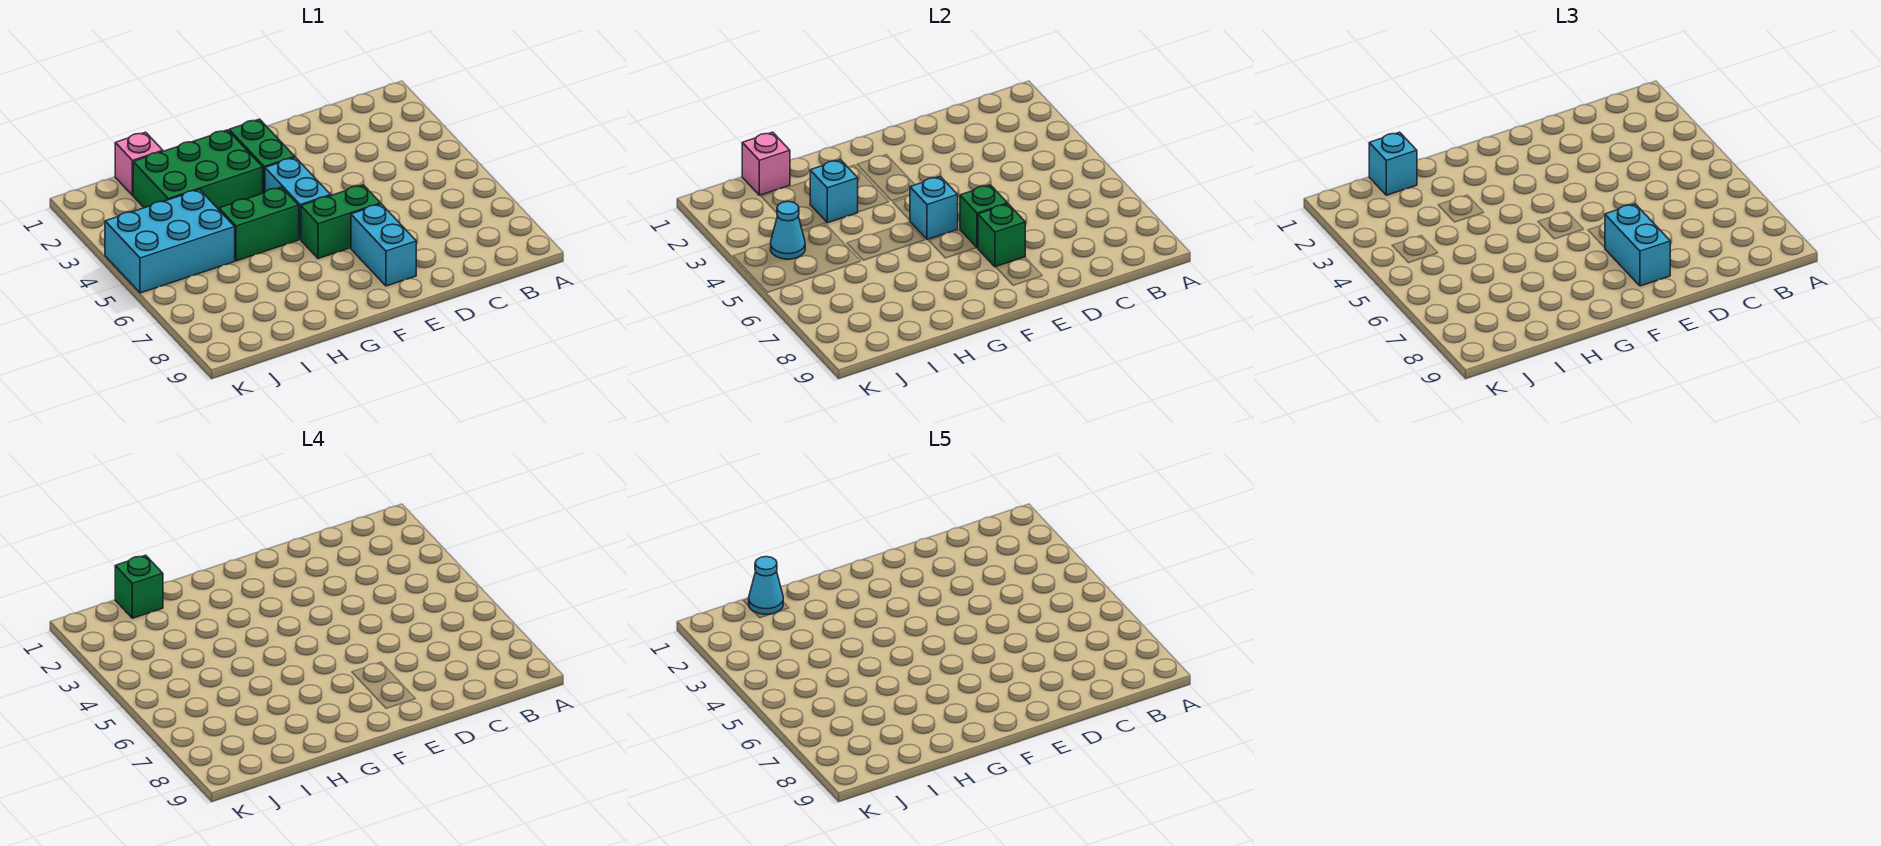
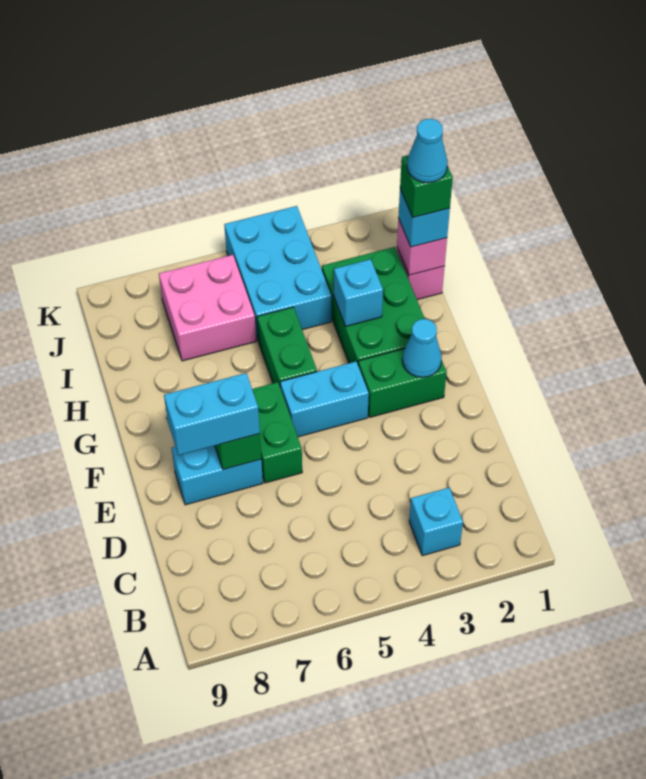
green 1x1 brick [960,185,1007,248] -> none
cyan 1x1 brick [910,176,958,240] -> cyan 1x1 brick moved to [409,487,463,556]
none -> pink 2x2 brick [159,255,256,361]
cyan 1x1 cone [771,202,805,259] -> cyan 1x1 cone moved to [402,319,442,377]

